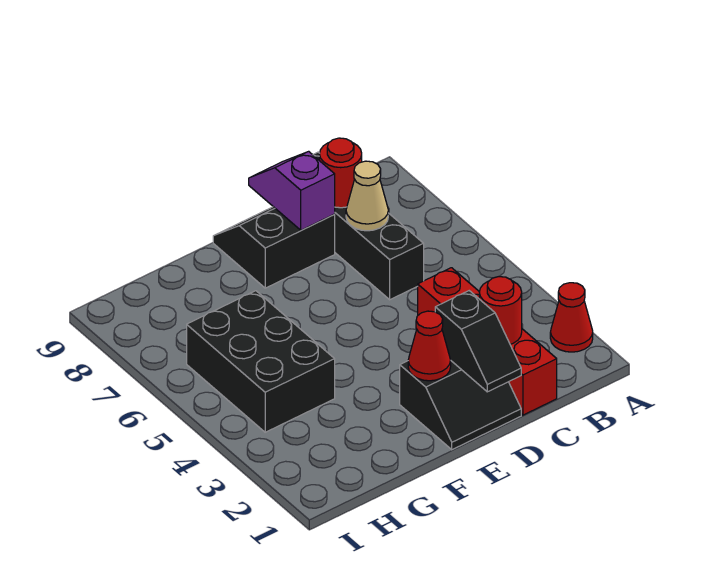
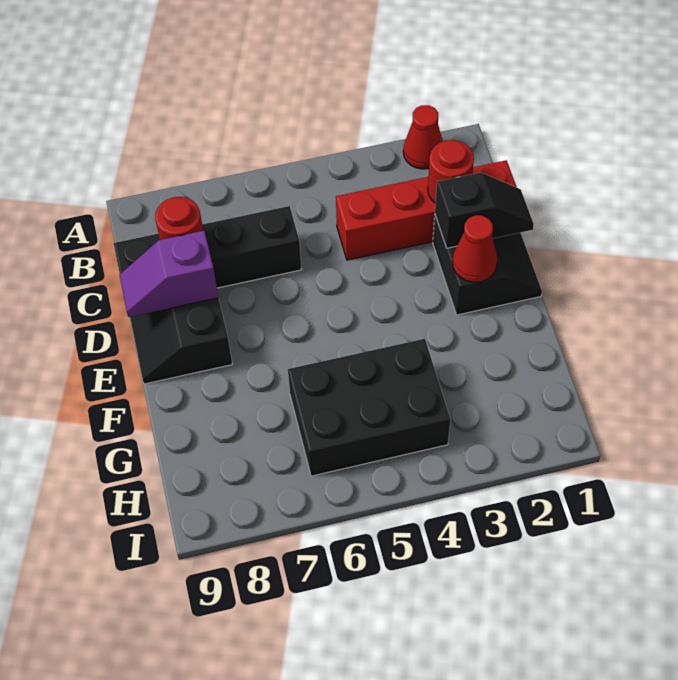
tan 1x1 cone [346,161,388,231] -> none

